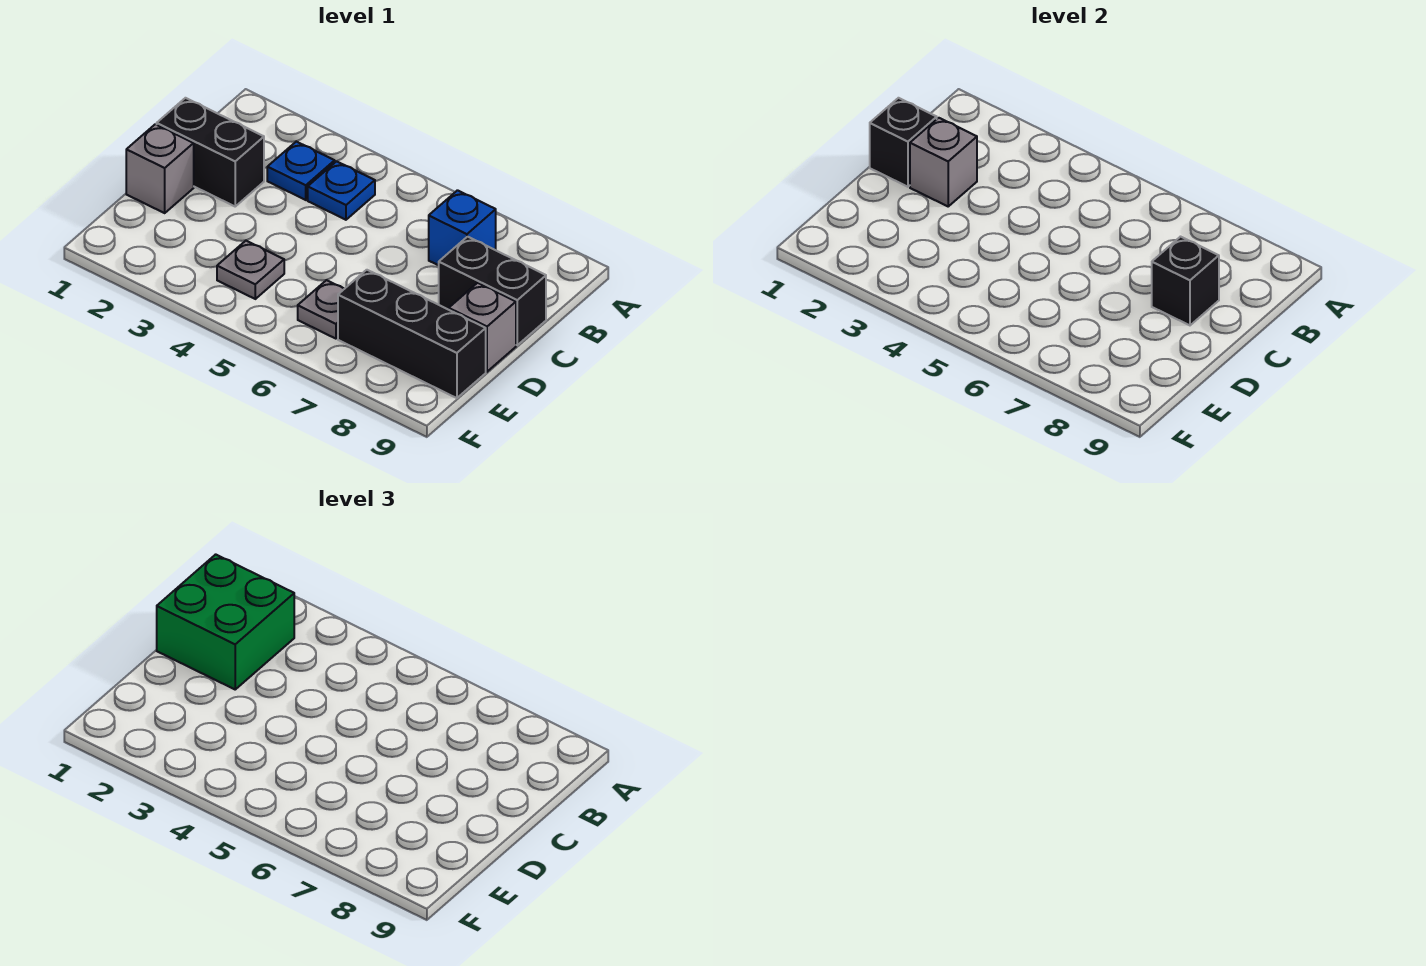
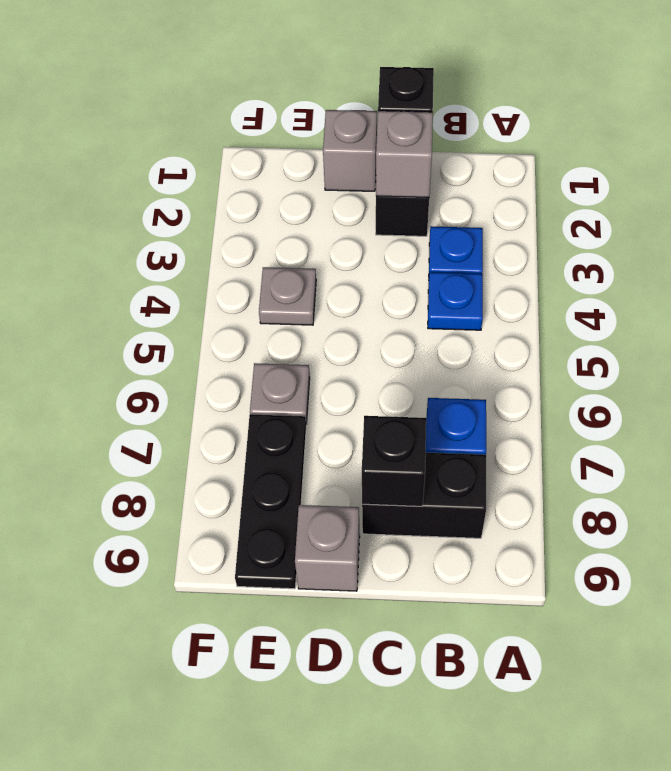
green 2x2 brick [157,554,294,689] -> none
black 1x2 brick [439,237,546,345] -> black 1x2 brick turned to [362,453,486,538]
black 1x3 brick [338,270,486,398] -> black 1x3 plate [235,414,306,589]

